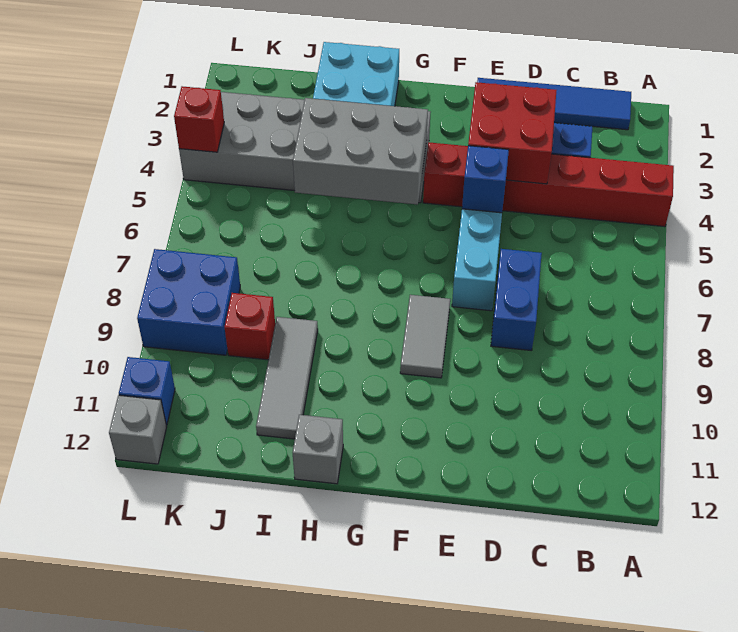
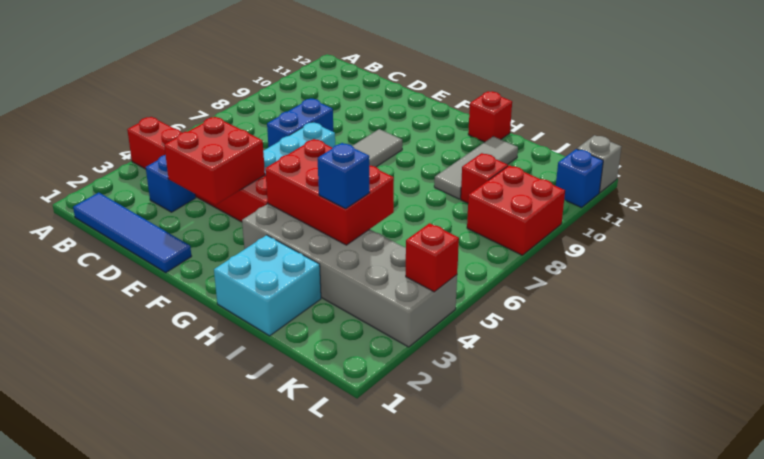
blue 1x1 brick [462,146,509,213] -> blue 1x1 brick moved to [318,143,370,209]
grey 2x3 brick [293,98,428,205] -> red 2x3 brick [265,139,394,245]
grey 1x1 brick [293,415,343,484] -> red 1x1 brick [468,91,512,142]
blue 2x2 brick [137,249,240,355] -> red 2x2 brick [467,165,565,255]

